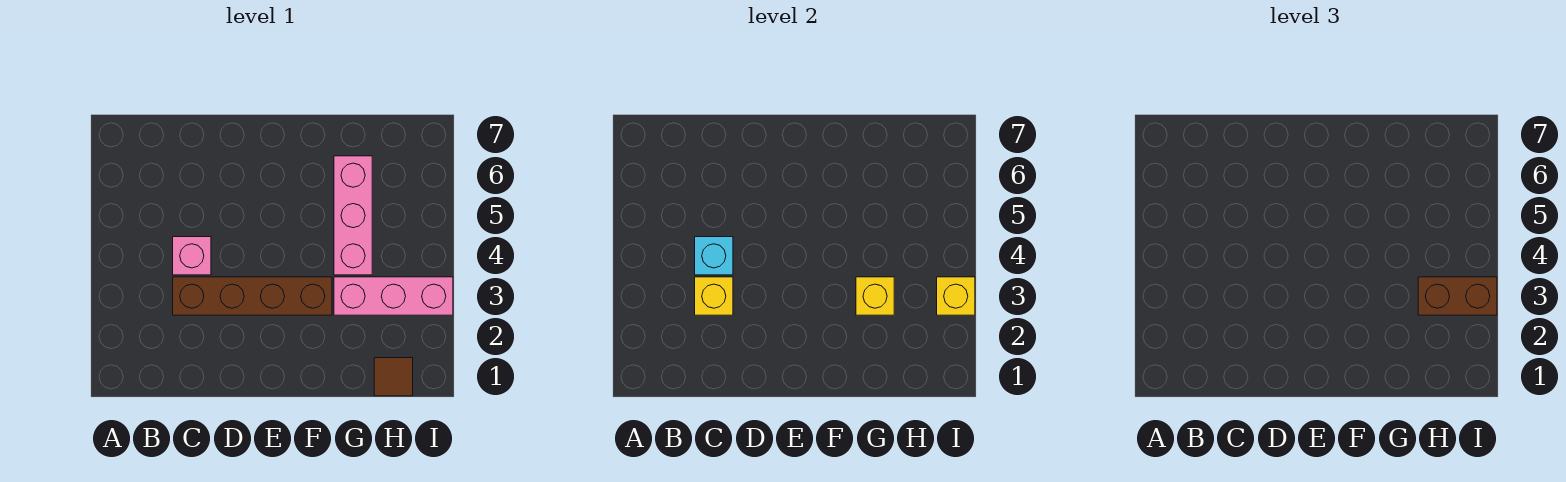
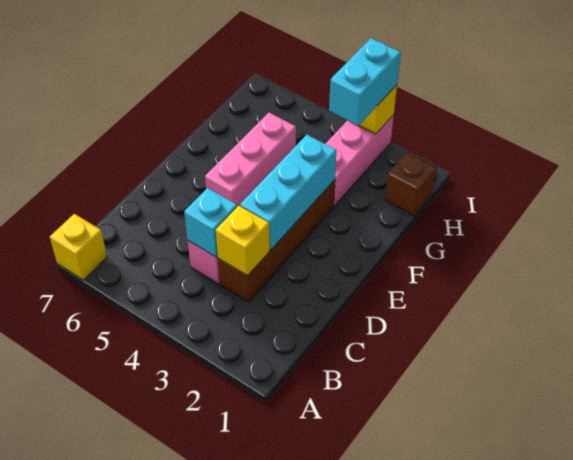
none -> cyan 1x3 brick [240,135,336,250]
yellow 1x1 brick [856,277,894,315] -> yellow 1x1 brick moved to [50,214,107,280]
pink 1x3 brick [334,156,372,275] -> pink 1x3 brick turned to [205,113,296,207]
brown 1x1 tile [374,358,413,396] -> brown 1x1 brick [385,152,436,216]
brown 1x2 brick [1418,277,1497,315] -> cyan 1x2 brick [329,38,401,126]

